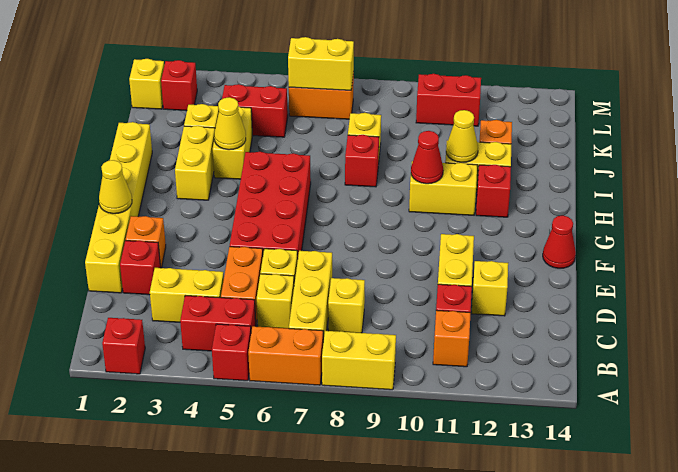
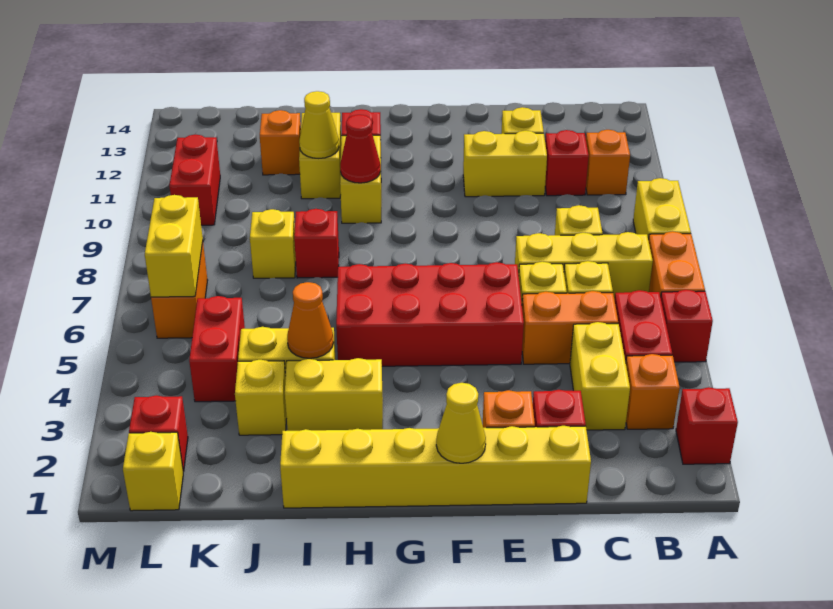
none -> orange 1x1 brick [626,354,680,429]
red 1x1 cone [543,216,576,268] -> none
yellow 1x1 cone [214,97,246,150] -> orange 1x1 cone [287,282,334,358]

